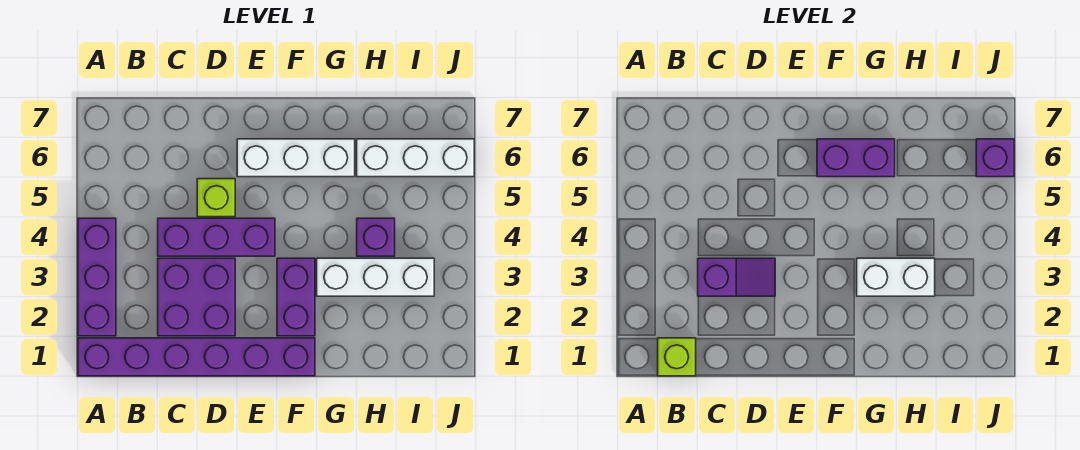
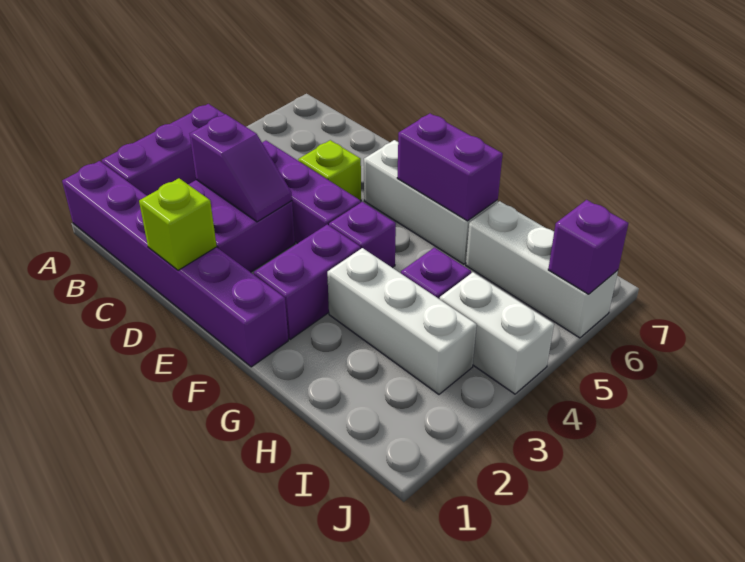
lime 1x1 brick [658,338,696,376] -> lime 1x1 brick moved to [139,178,217,270]
none -> purple 1x1 brick [329,202,396,268]
white 1x2 brick [857,258,935,296] -> white 1x2 brick moved to [440,272,554,394]

